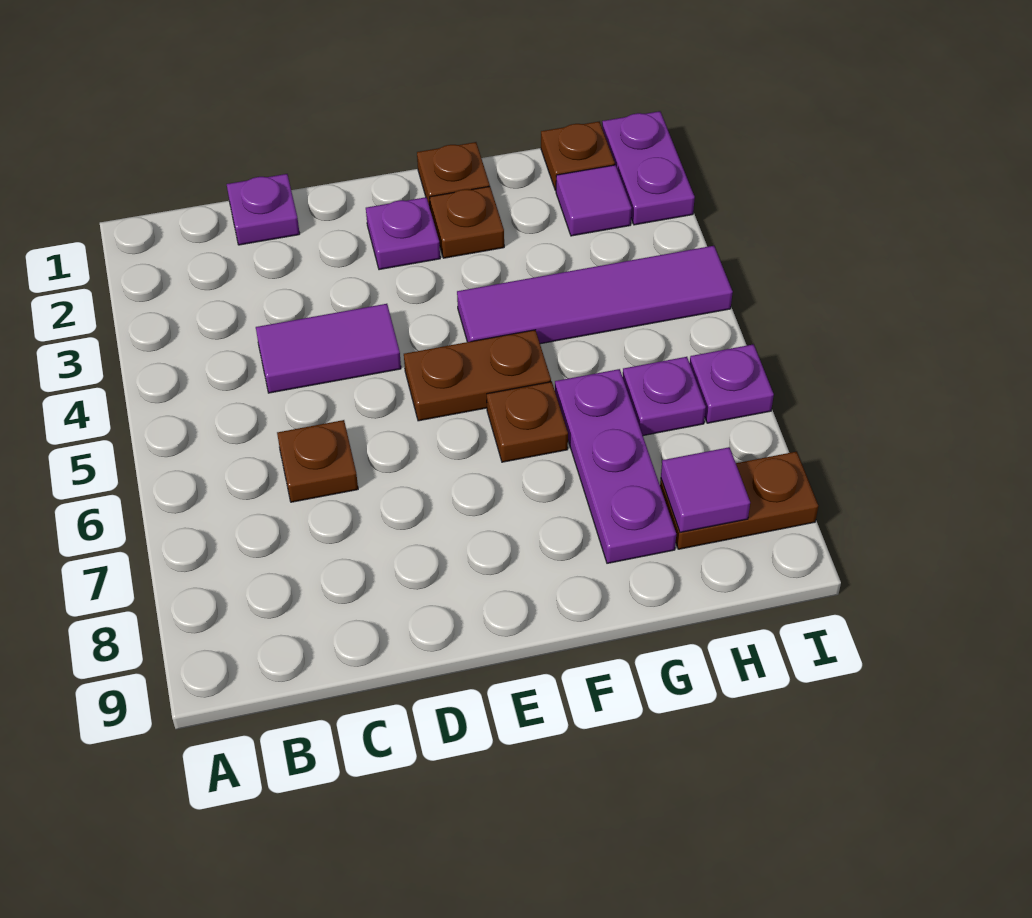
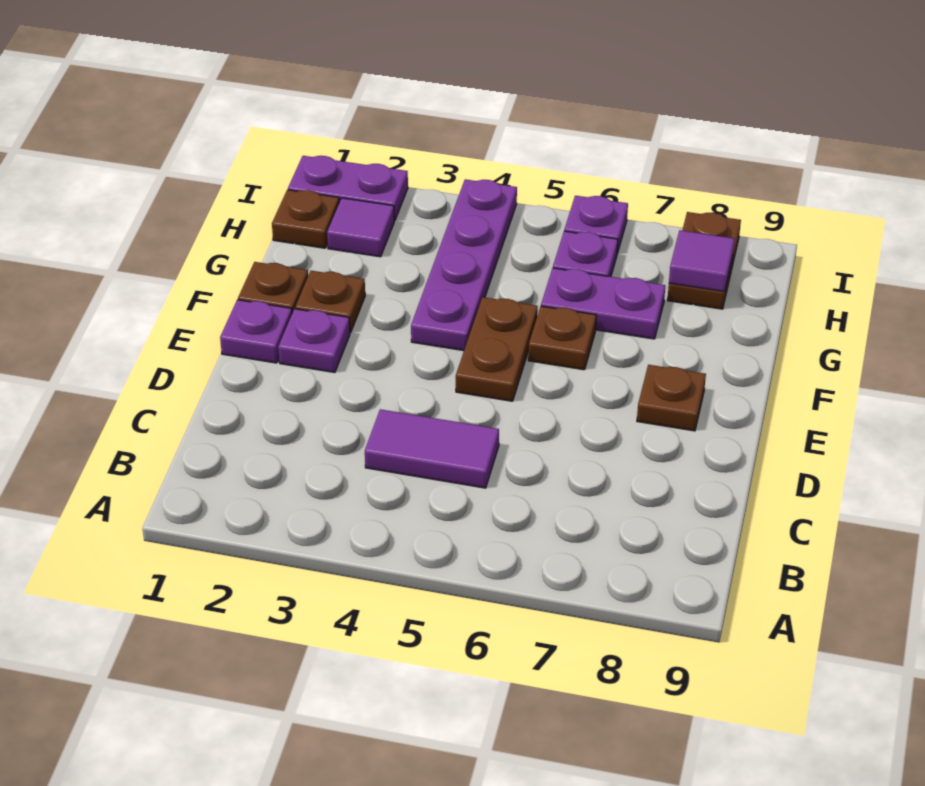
purple 1x1 plate [227,174,300,245] -> purple 1x1 plate moved to [220,300,292,363]
purple 1x2 tile [256,304,401,393] -> purple 1x2 tile turned to [365,409,499,488]
brown 1x1 plate [277,420,358,502] -> brown 1x1 plate moved to [637,365,706,431]
purple 1x4 tile [457,246,733,344] -> purple 1x4 plate [411,179,517,351]
purple 1x3 plate [555,369,676,563] -> purple 1x2 plate [541,268,665,339]

